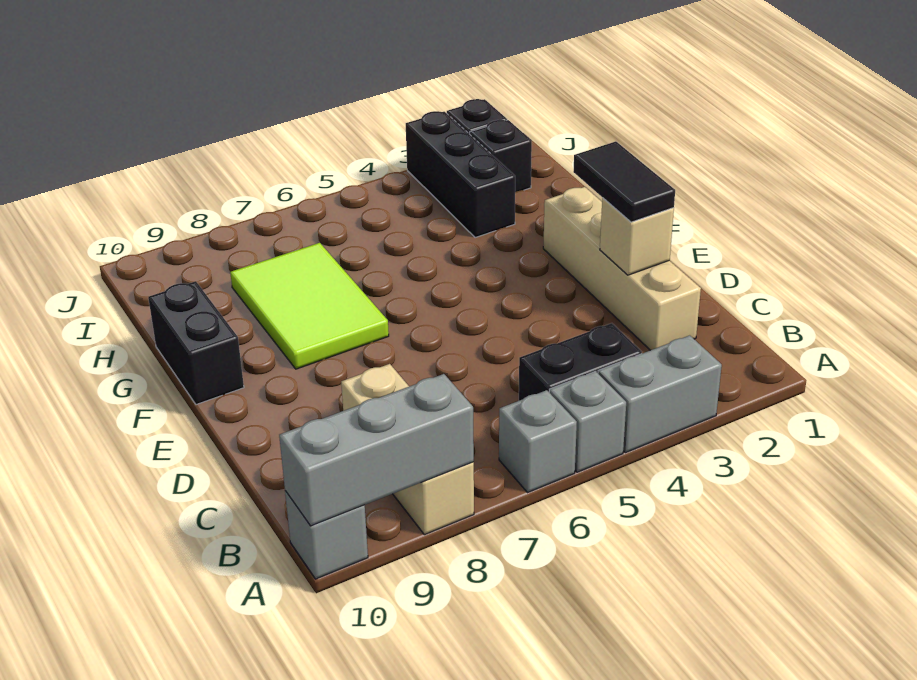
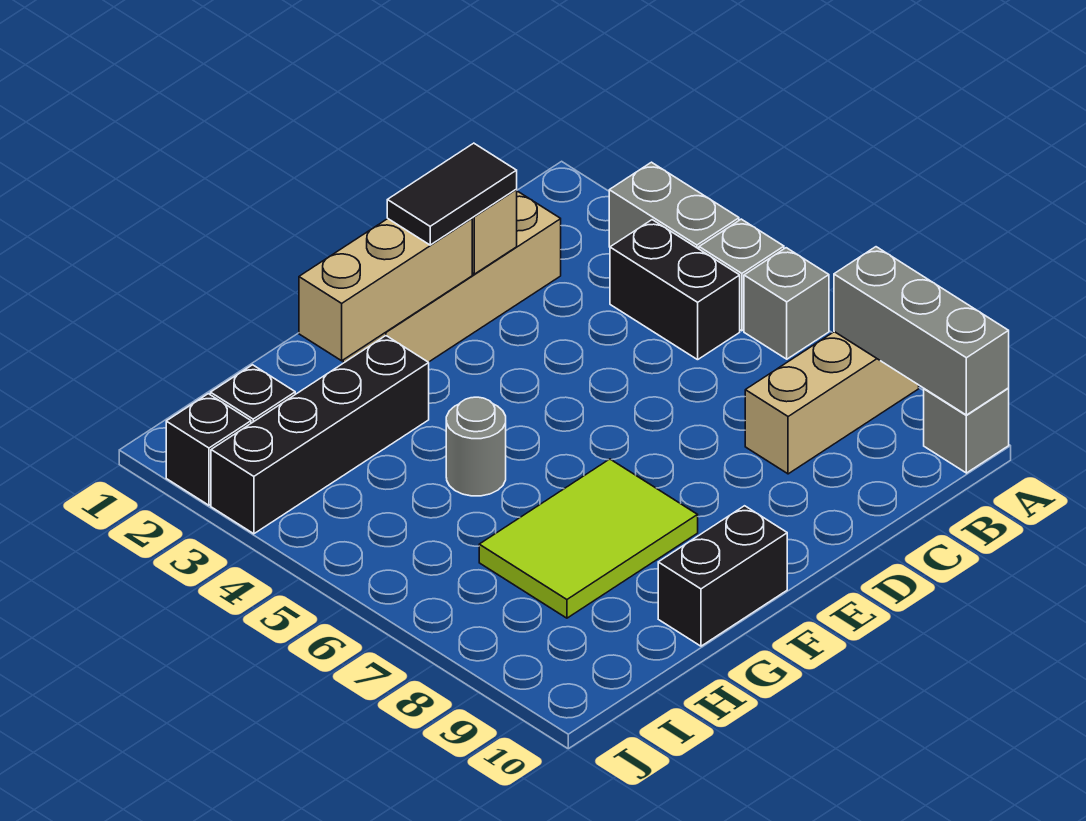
none -> tan 1x3 brick [299,218,472,361]
none -> grey 1x1 round brick [446,397,506,496]
black 1x3 brick [406,111,515,238] -> black 1x4 brick [211,336,429,534]

